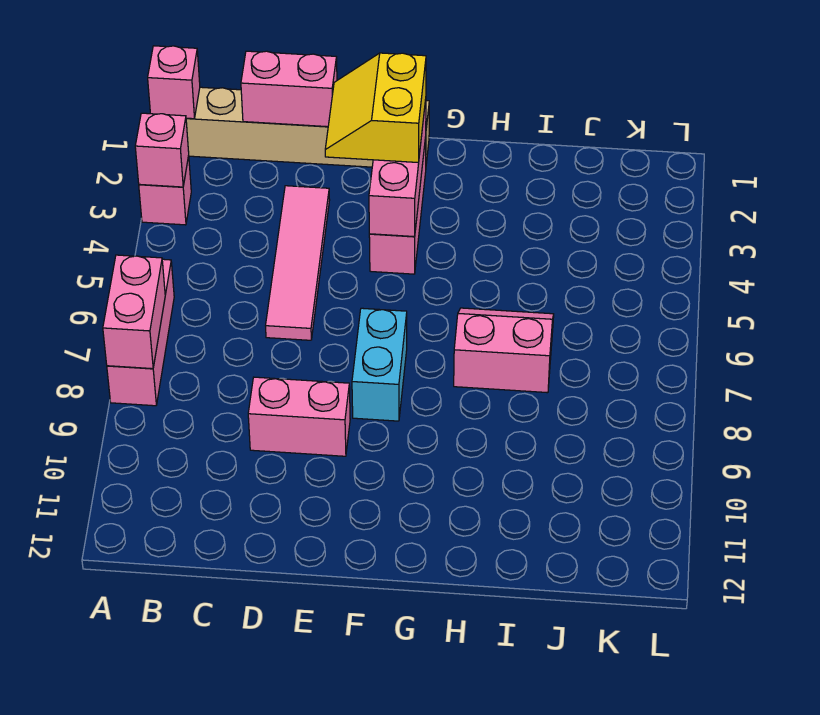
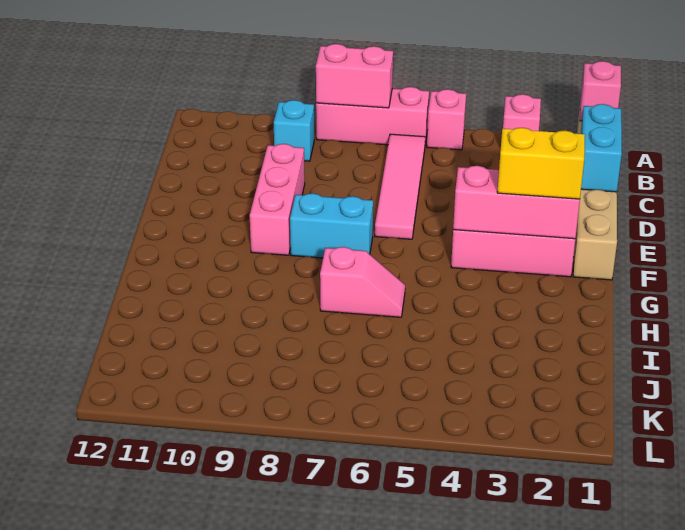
pink 1x1 brick [135,113,189,187] -> pink 1x1 brick moved to [427,89,466,150]
none -> cyan 1x1 brick [274,100,314,161]
pink 1x2 brick [241,51,337,127] -> cyan 1x2 brick [581,104,622,192]
pink 1x4 tile [266,186,330,340] -> pink 1x4 tile turned to [375,134,425,239]
pink 1x2 brick [248,377,350,456] -> pink 1x3 brick [250,144,305,255]
pink 2x2 slope [454,308,554,393] -> pink 1x2 slope [320,247,405,317]

